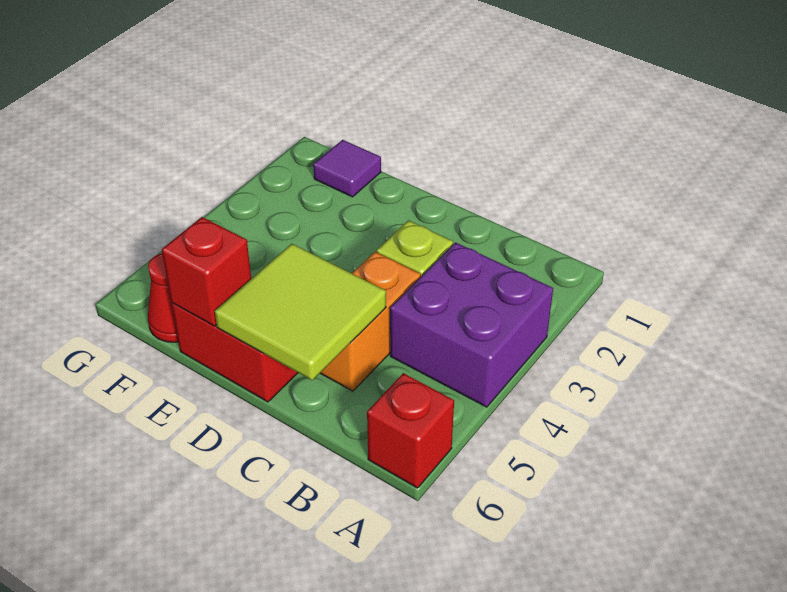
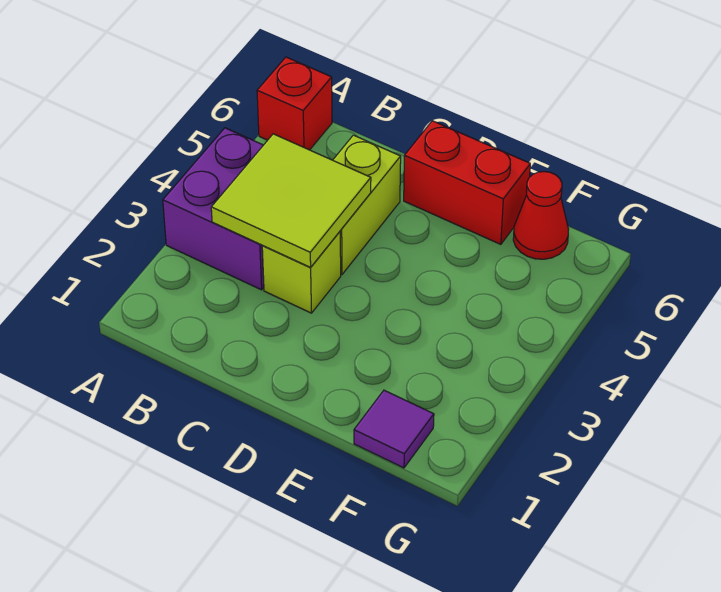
orange 1x2 brick [320,252,421,391] -> lime 1x2 brick [333,135,401,274]
lime 2x2 tile [215,244,386,380] -> lime 2x2 tile moved to [211,134,371,267]
red 1x1 brick [162,217,251,326] -> none

